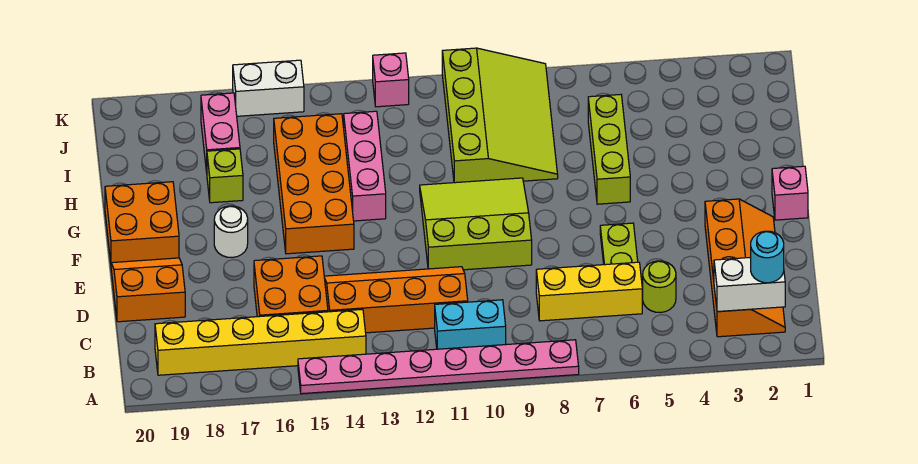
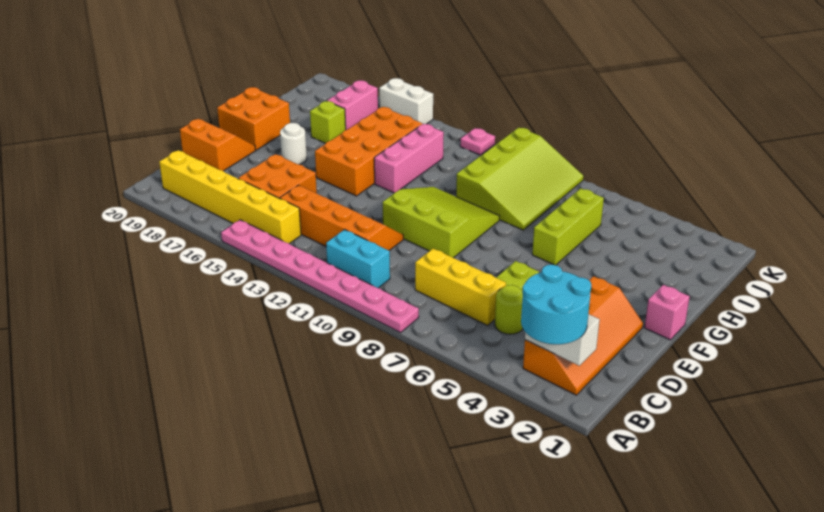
cyan 1x1 round brick [751,231,784,283] -> cyan 2x2 round brick [521,265,591,344]
pink 1x1 brick [373,53,409,107] -> pink 1x1 plate [460,128,495,155]

